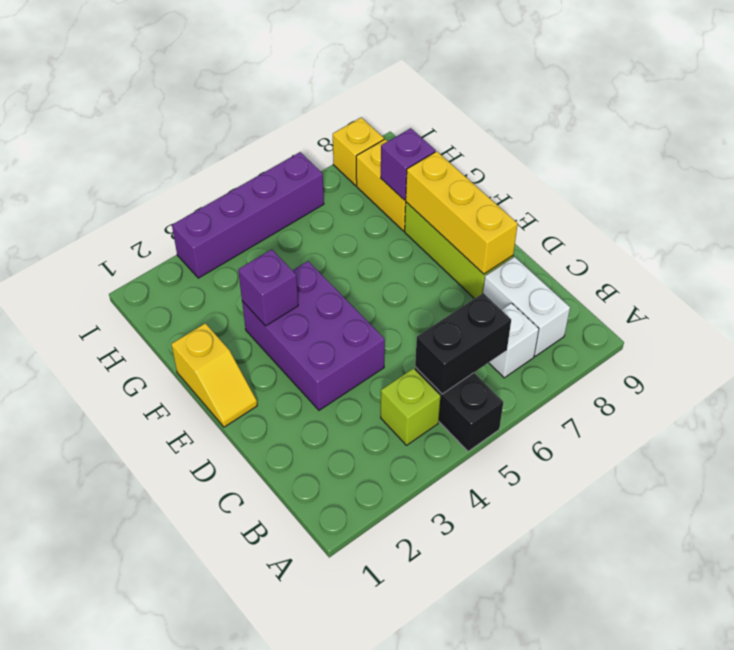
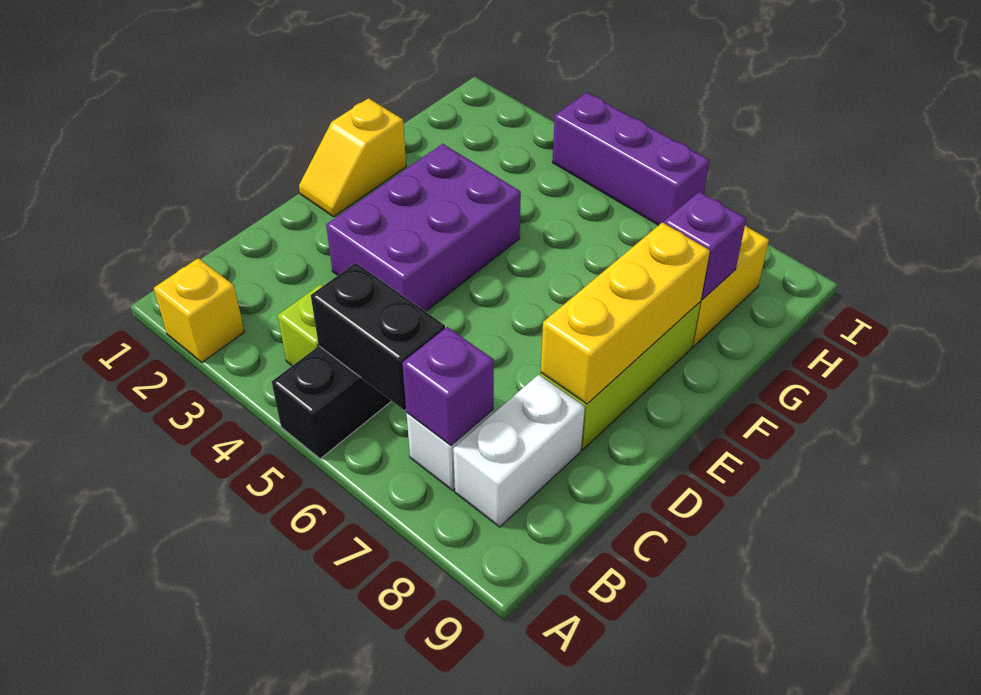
purple 1x1 brick [238,249,298,326] -> purple 1x1 brick moved to [402,327,494,445]
purple 1x4 brick [172,152,324,278] -> purple 1x3 brick [552,92,710,225]
yellow 1x1 brick [333,118,384,186] -> yellow 1x1 brick moved to [154,258,244,362]

